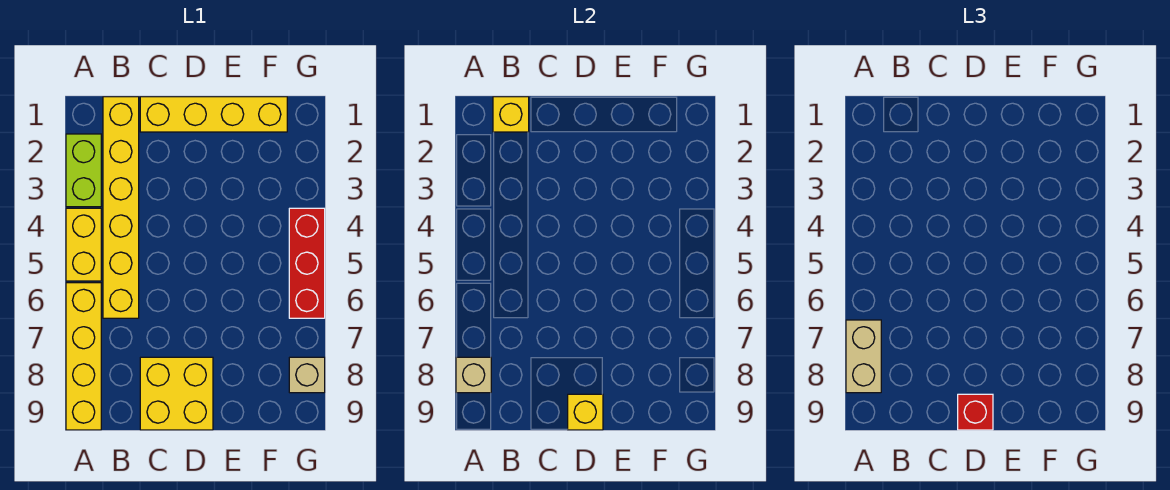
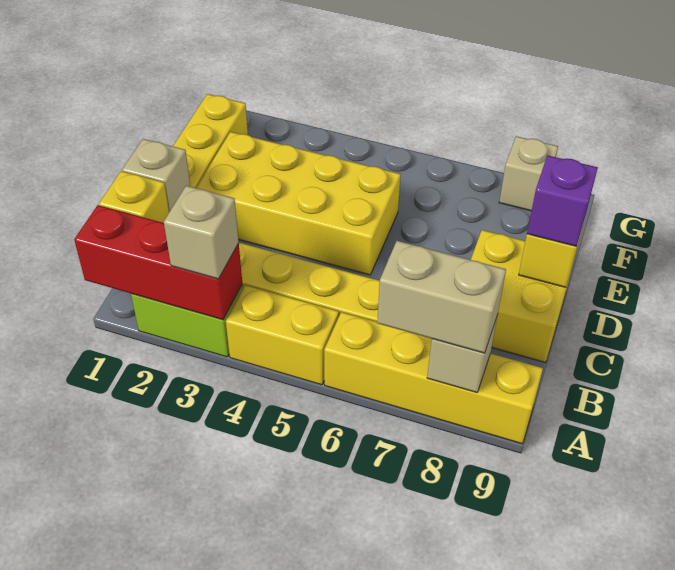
none -> tan 1x1 brick [164,186,239,279]
none -> tan 1x1 brick [122,139,190,212]
none -> yellow 2x4 brick [196,132,401,275]
red 1x1 brick [958,394,993,430] -> purple 1x1 brick [527,155,598,246]
red 1x3 brick [289,208,325,318] -> red 1x3 brick moved to [74,205,242,320]

